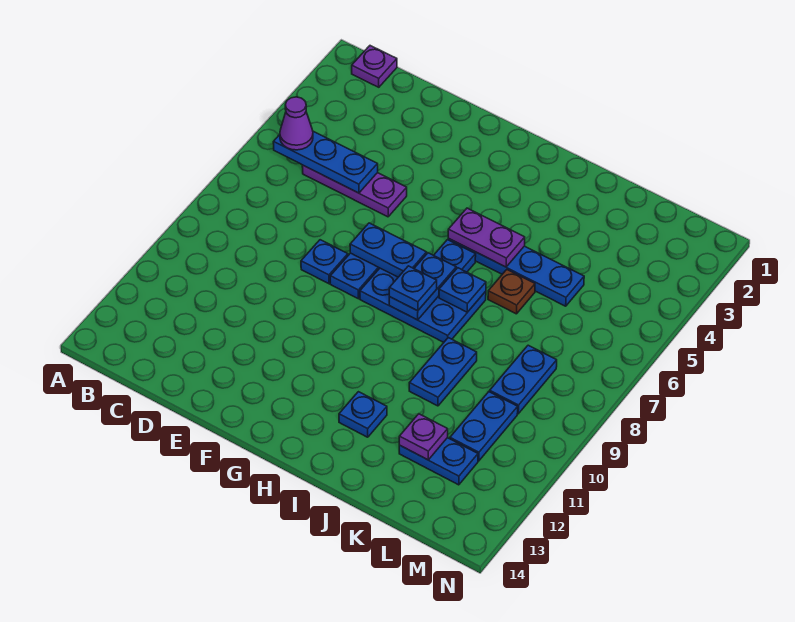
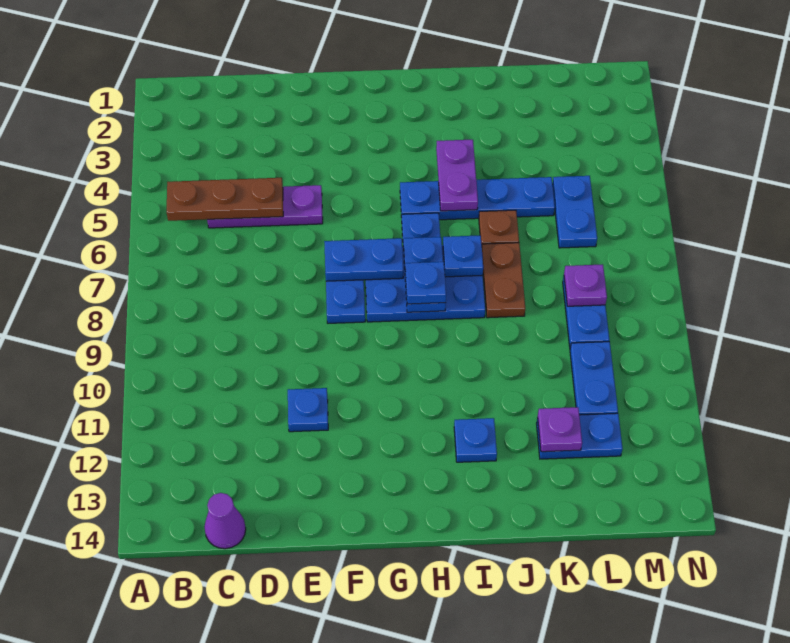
purple 1x1 plate [352,46,397,87] -> purple 1x1 plate moved to [564,264,607,306]
blue 1x3 plate [273,131,378,193] -> brown 1x3 plate [167,178,283,221]
purple 1x1 cone [280,97,313,150] -> purple 1x1 cone moved to [204,493,246,549]
blue 1x1 plate [301,240,348,284] -> blue 1x1 plate moved to [288,388,328,432]
purple 1x2 plate [448,208,525,267] -> purple 1x2 plate turned to [436,140,478,211]
none -> brown 1x2 plate [482,243,525,318]
blue 1x2 plate [409,338,477,406] -> blue 1x2 plate moved to [552,176,597,248]

